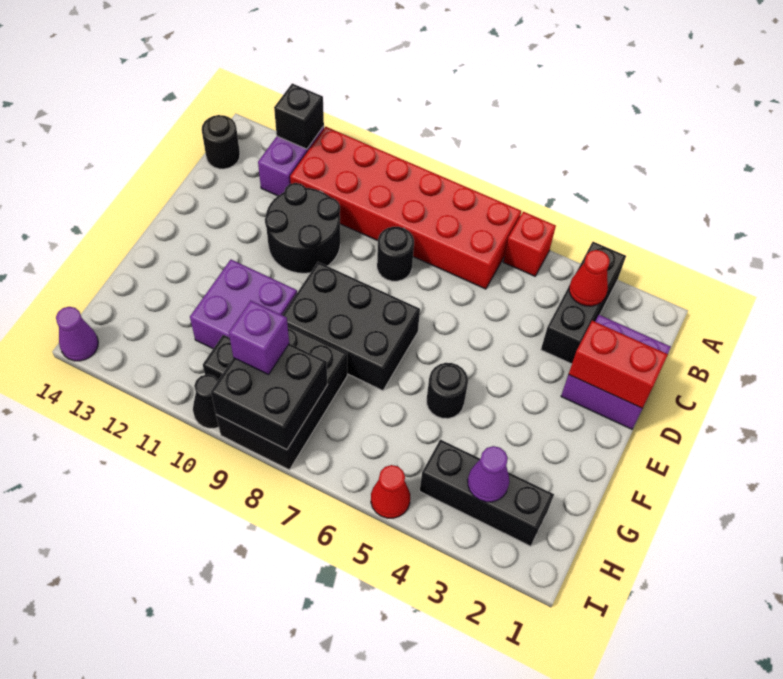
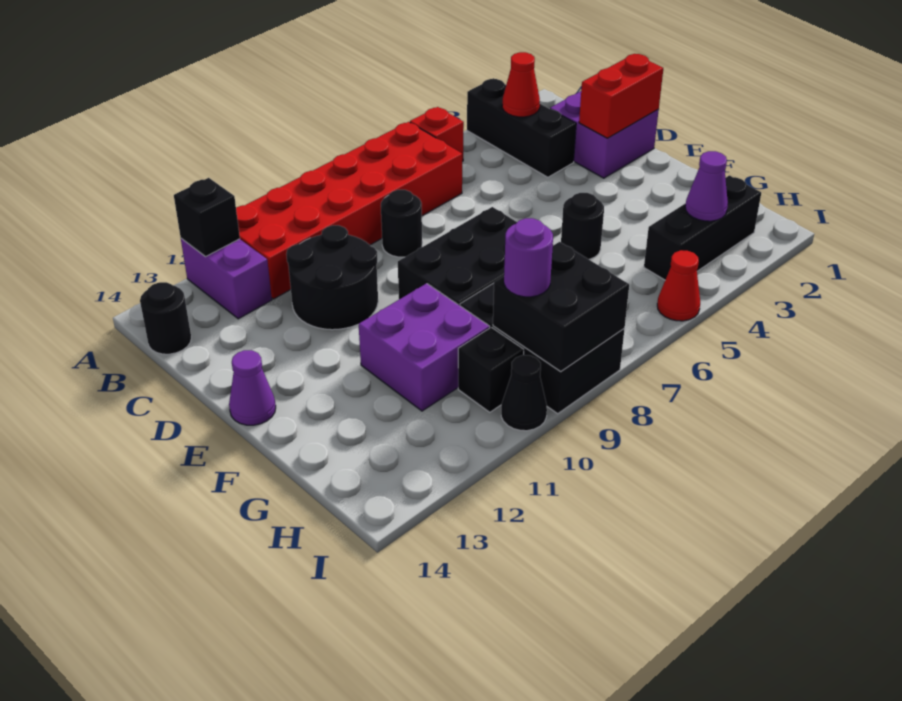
purple 1x1 brick [229,301,289,375] -> purple 1x1 round brick [504,218,553,297]
purple 1x1 cone [56,307,98,361] -> purple 1x1 cone moved to [229,350,276,425]

